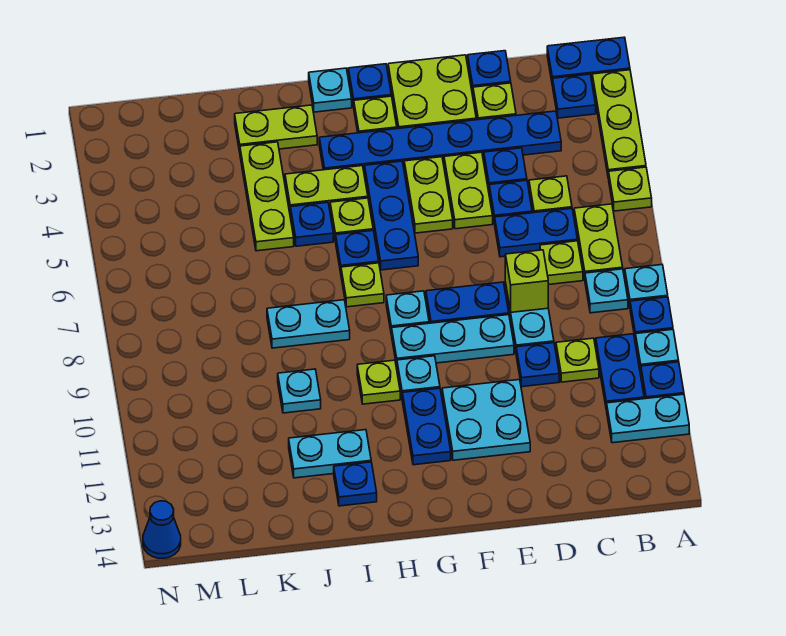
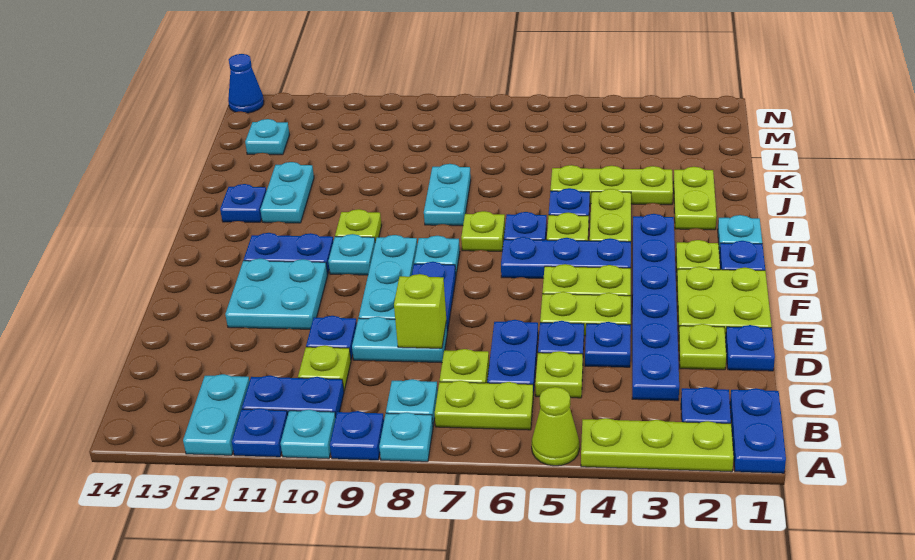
lime 1x1 plate [609,167,652,211] -> lime 1x1 cone [532,387,579,466]
cyan 1x1 plate [278,369,321,413] -> cyan 1x1 plate moved to [245,119,289,155]

